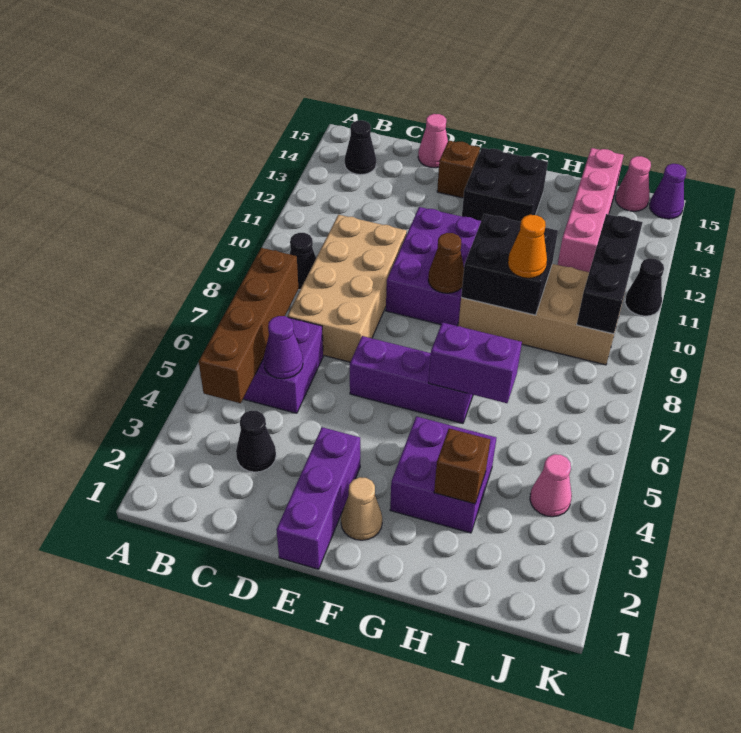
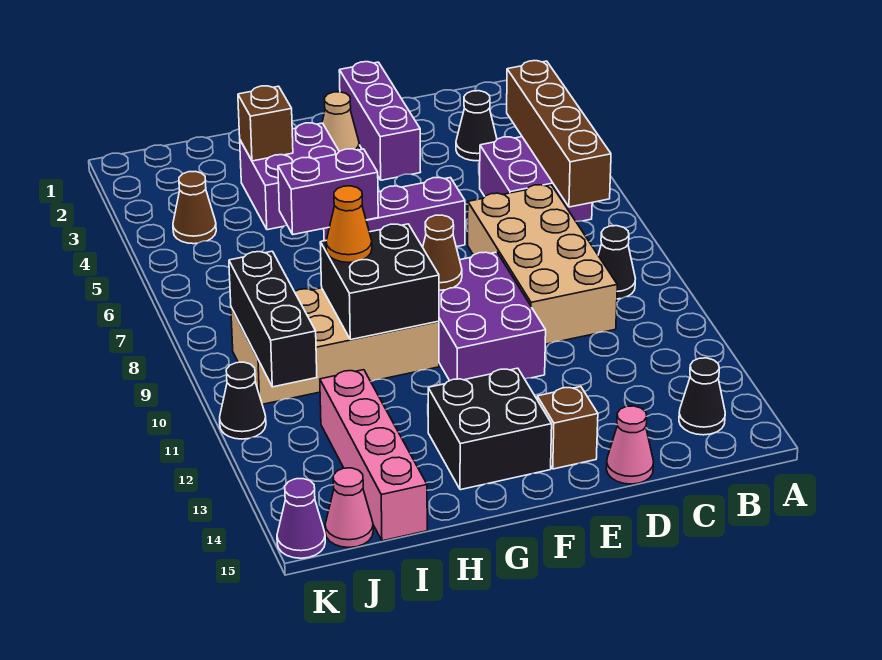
purple 1x1 cone [263,316,303,379] -> none
pink 1x1 cone [530,454,572,517] -> brown 1x1 cone [173,171,216,244]

